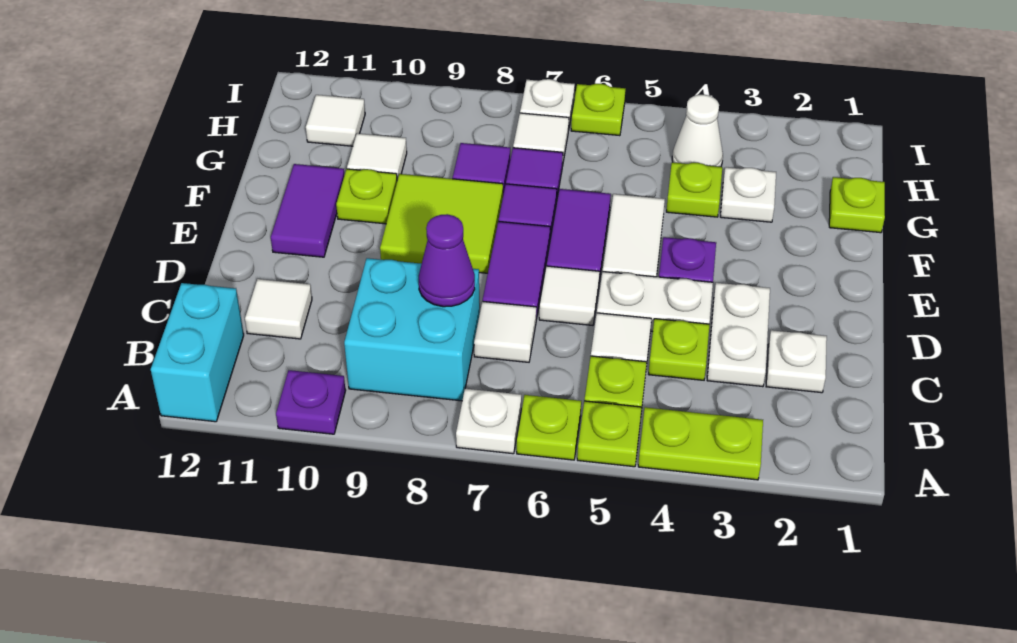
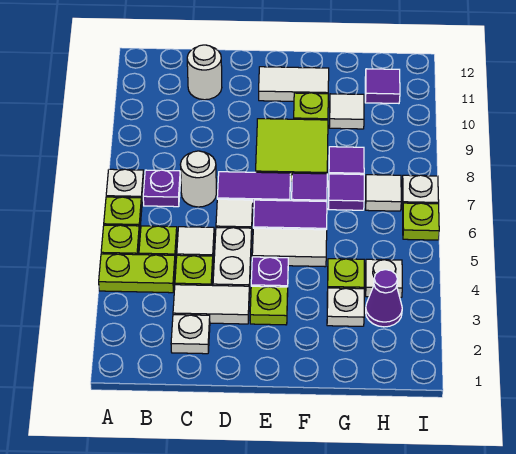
lime 1x2 plate [638,407,763,480] -> lime 1x2 plate turned to [99,254,175,293]
purple 1x1 plate [276,370,346,434] -> purple 1x1 plate moved to [143,170,181,207]
cyan 1x2 brick [151,283,244,422] -> none
cyan 2x2 brick [344,258,480,401] -> none
white 1x2 plate [707,283,770,387] -> white 1x2 tile [173,285,249,324]
white 1x1 tile [474,301,536,362] -> white 1x1 round brick [180,151,216,207]
purple 1x1 cone [419,214,475,307] -> purple 1x1 cone moved to [366,270,402,327]
white 1x1 tile [245,279,312,339] -> white 1x1 round brick [187,45,222,100]
purple 1x2 tile [271,164,344,257] -> white 1x2 tile [259,67,329,101]
lime 1x1 plate [829,177,885,233] -> lime 1x1 plate moved to [250,286,288,325]
white 1x1 cone [672,95,723,167] -> white 1x1 plate [366,259,402,297]
white 1x1 tile [306,95,365,146] -> purple 1x1 tile [365,69,400,103]

